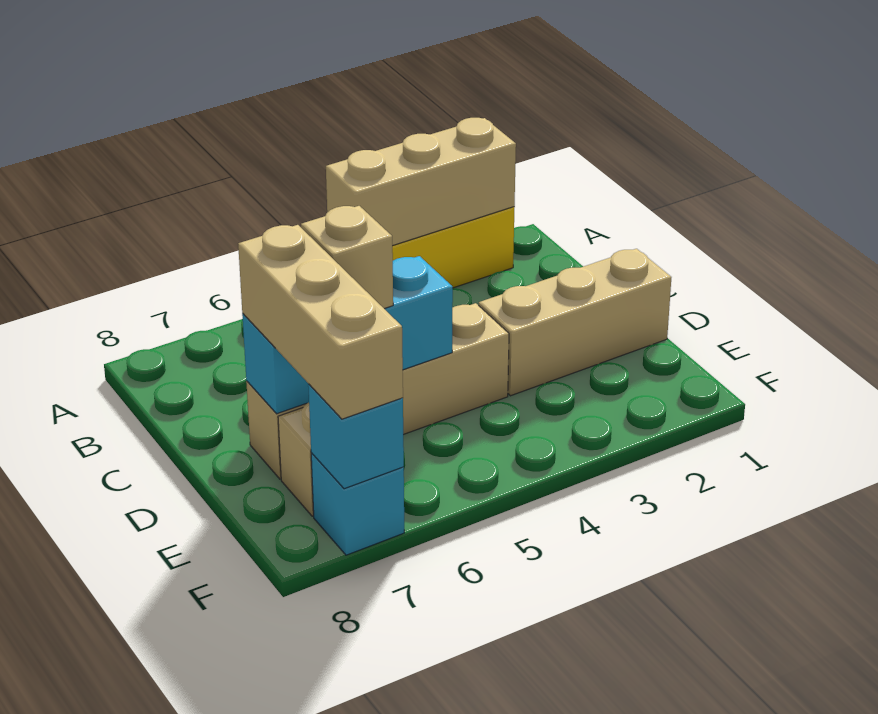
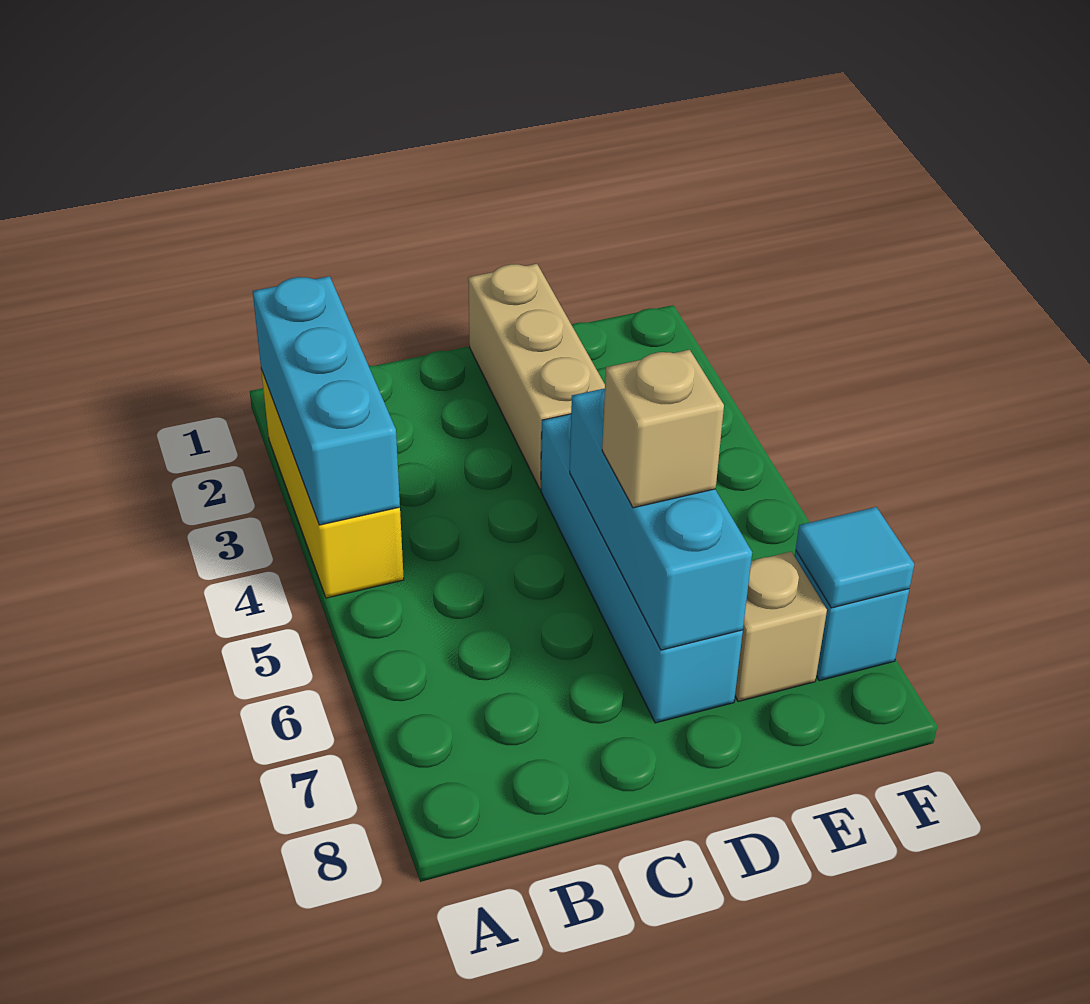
tan 1x3 brick [326,118,516,246] -> cyan 1x3 brick [253,276,400,525]
tan 1x4 brick [246,303,509,479] -> cyan 1x4 brick [541,414,743,723]
tan 1x3 brick [238,225,403,419] -> none
cyan 1x1 brick [308,385,404,489] -> cyan 1x1 tile [796,507,914,608]

